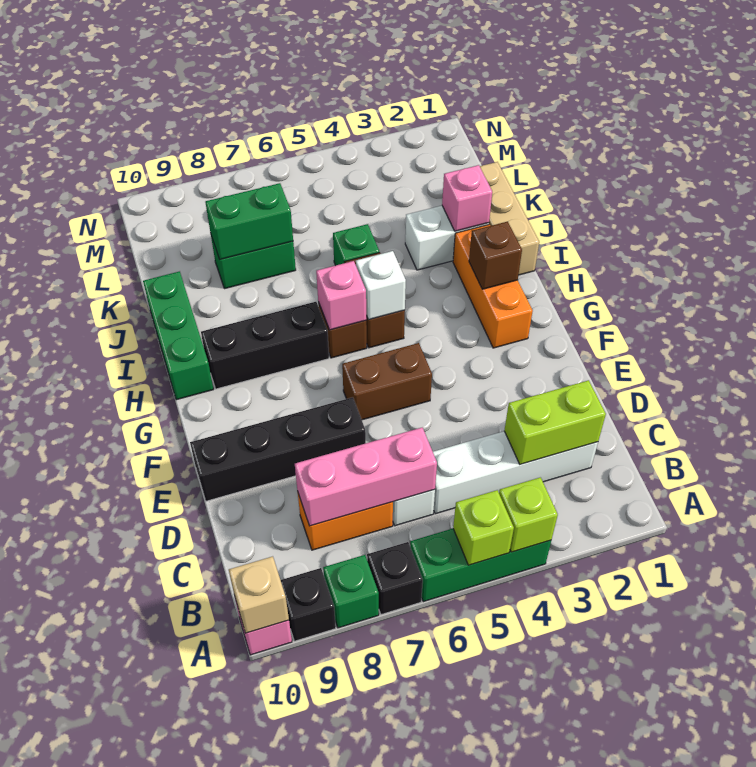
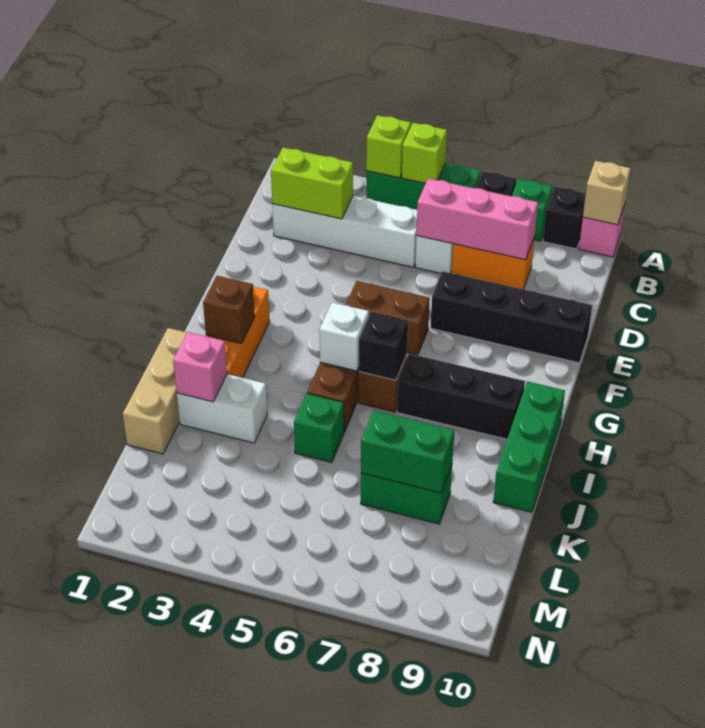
pink 1x1 brick [316,261,366,330] -> black 1x1 brick [359,311,408,380]

